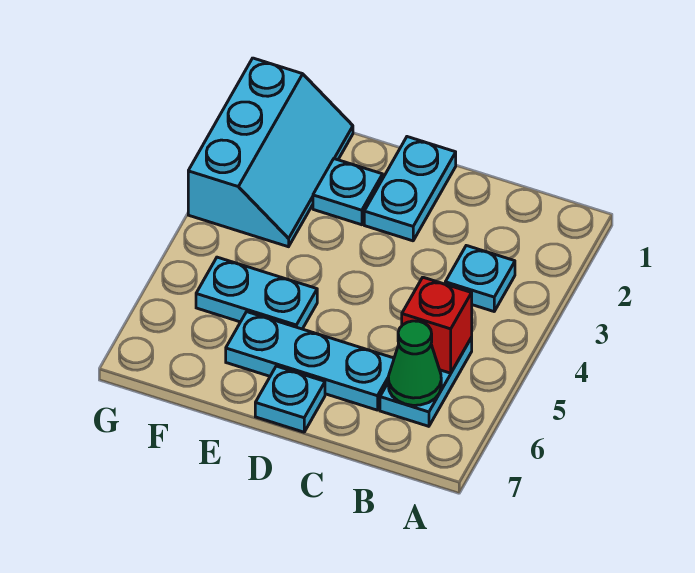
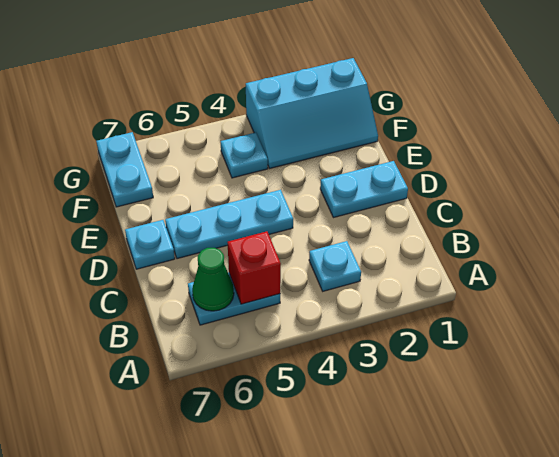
cyan 1x3 plate [226,312,394,410] -> cyan 1x3 plate turned to [165,190,293,259]
cyan 1x1 plate [313,159,383,225] -> cyan 1x1 plate moved to [221,133,268,178]
cyan 1x2 plate [196,257,317,329] -> cyan 1x2 plate moved to [96,132,153,207]

